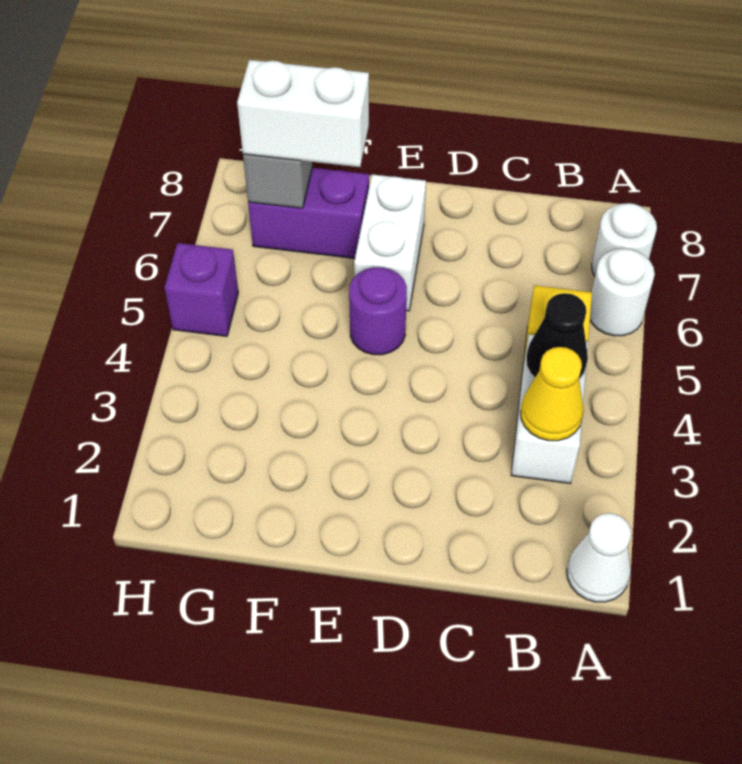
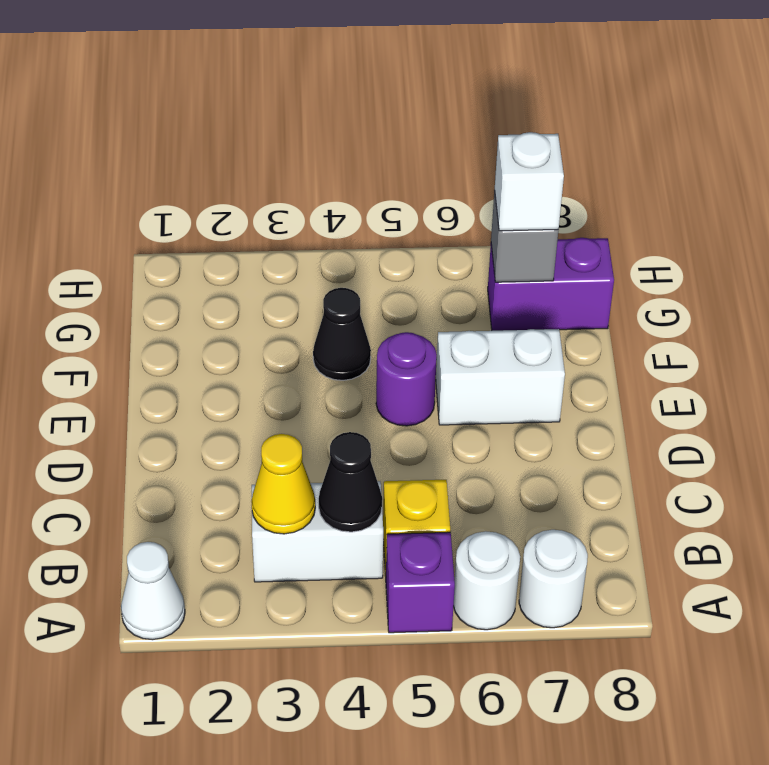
none -> black 1x1 cone [313,288,371,380]
purple 1x2 brick [248,168,369,258] -> purple 1x2 brick turned to [488,238,614,331]
white 1x2 brick [237,60,369,167] -> white 1x1 brick [495,132,564,231]
purple 1x1 brick [165,243,238,336] -> purple 1x1 brick moved to [386,532,455,633]

